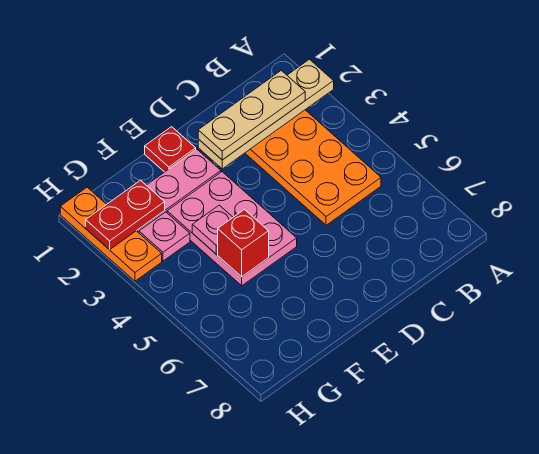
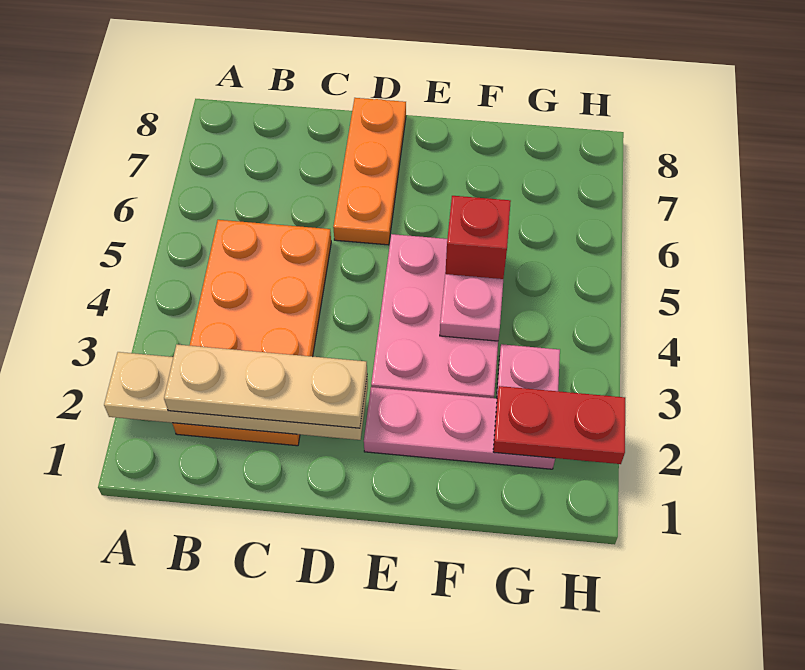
red 1x1 plate [145,127,196,172] -> none
orange 1x3 plate [60,187,162,281] -> orange 1x3 plate moved to [333,98,406,245]

